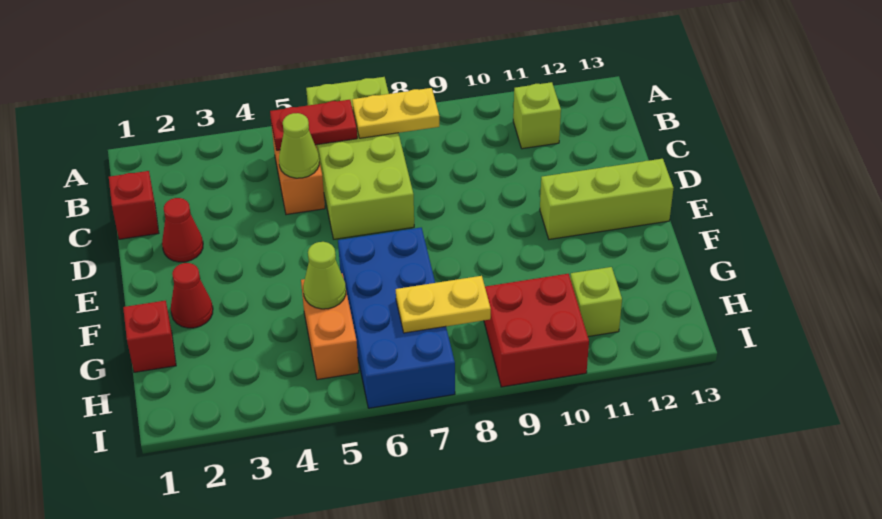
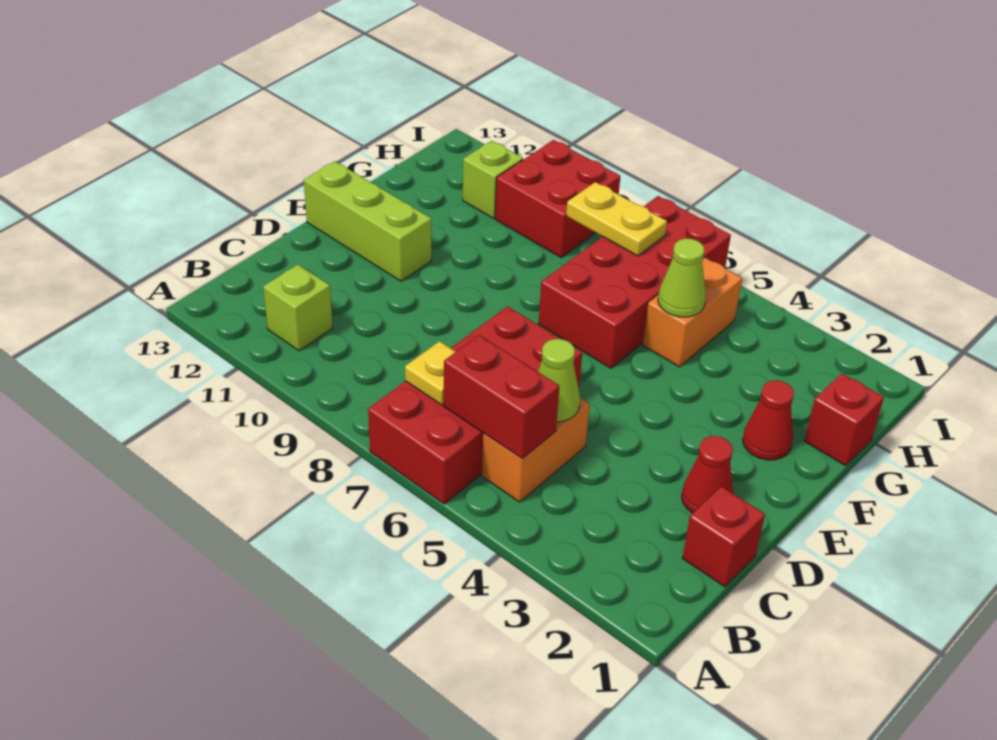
lime 2x4 brick [306,77,414,239] -> red 2x4 brick [368,306,582,504]
red 1x2 plate [270,100,357,150] -> red 1x2 brick [444,335,559,459]
yellow 1x2 plate [352,88,439,138] -> yellow 1x1 plate [405,341,456,405]
blue 2x4 brick [338,228,455,408] -> red 2x4 brick [539,196,731,368]

